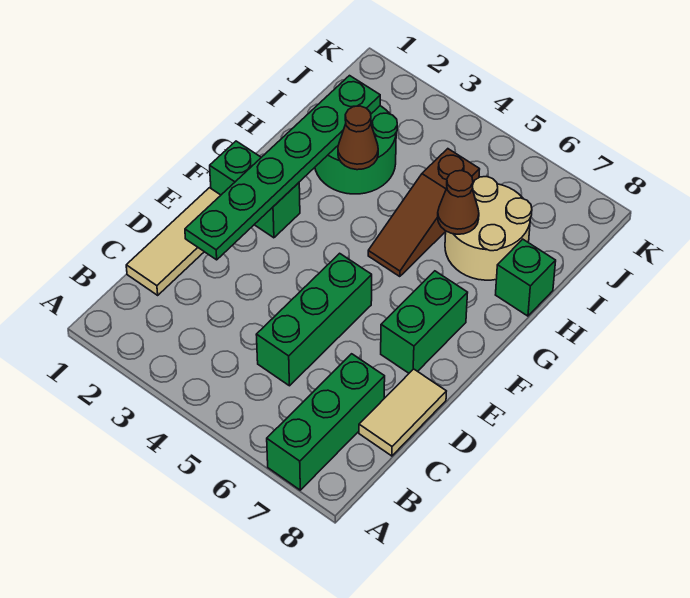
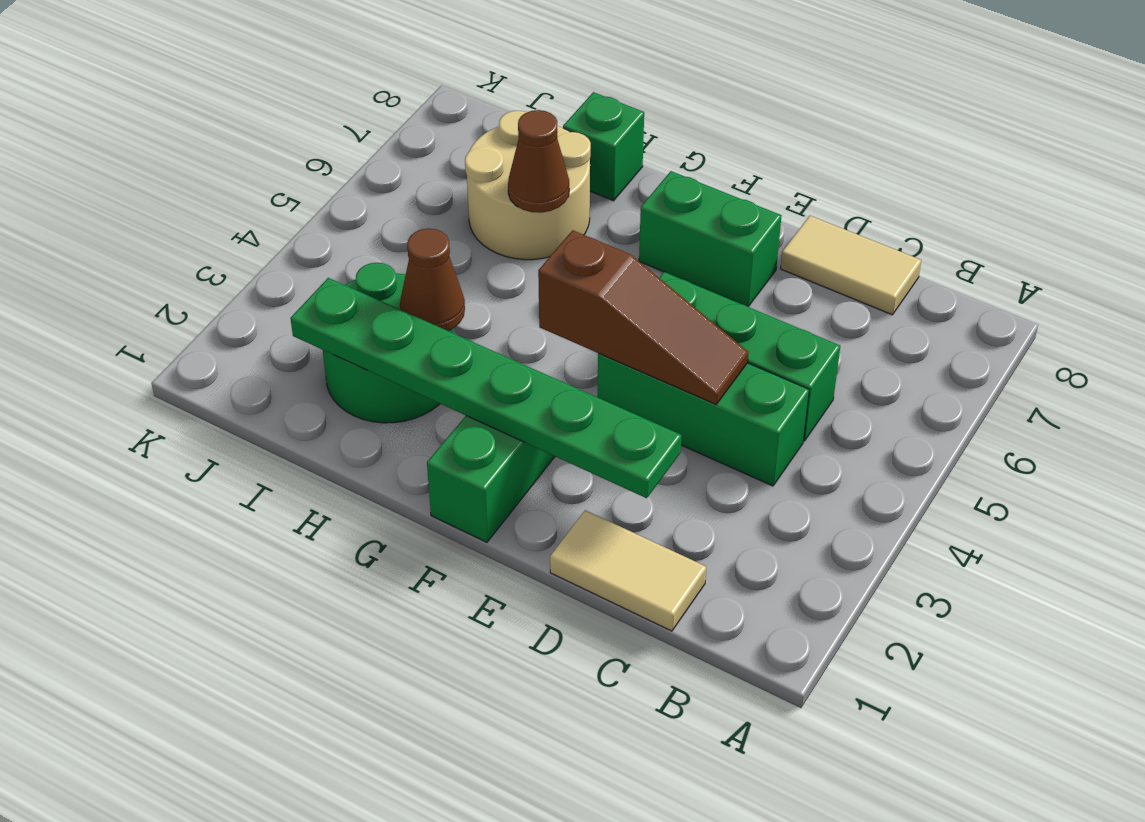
green 1x3 brick [267,354,385,490] -> green 1x3 brick moved to [598,353,809,486]
tan 1x3 tile [126,188,221,295] -> tan 1x2 tile [550,510,706,631]
brown 1x3 slope [368,149,480,277] -> brown 1x3 slope moved to [538,230,749,404]

